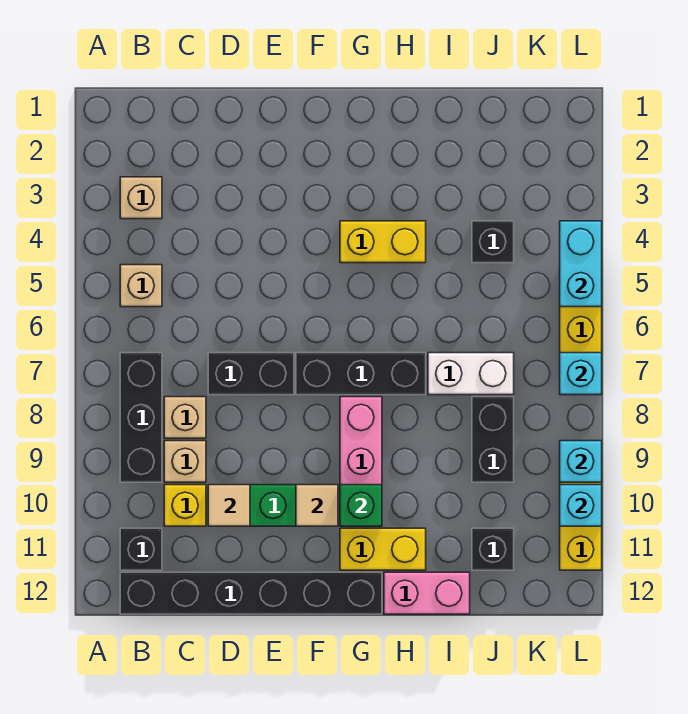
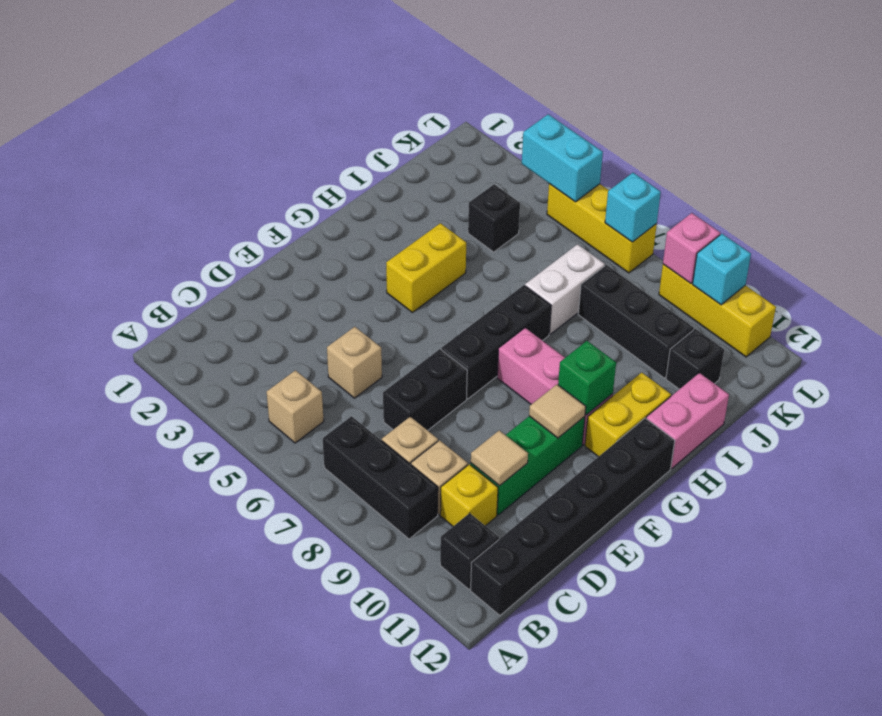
tan 1x1 brick [120,177,162,219] -> tan 1x1 brick moved to [327,327,382,398]
black 1x2 brick [472,397,514,482] -> black 1x3 brick [578,265,694,378]
cyan 1x1 brick [560,441,602,482] -> pink 1x1 brick [663,213,720,283]

